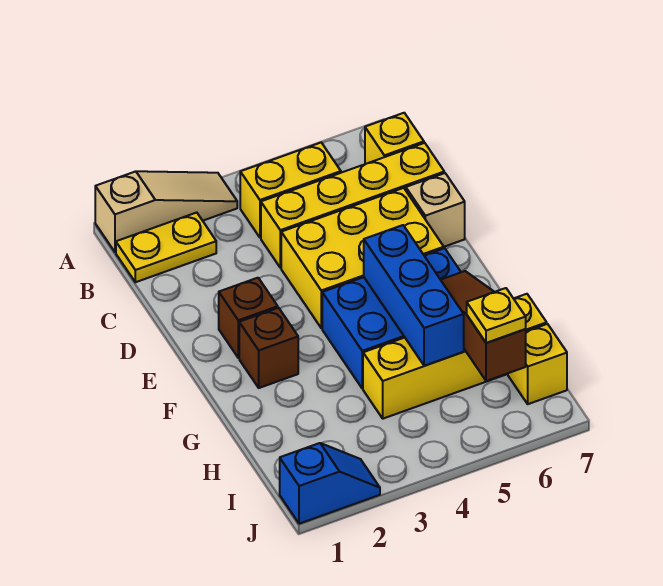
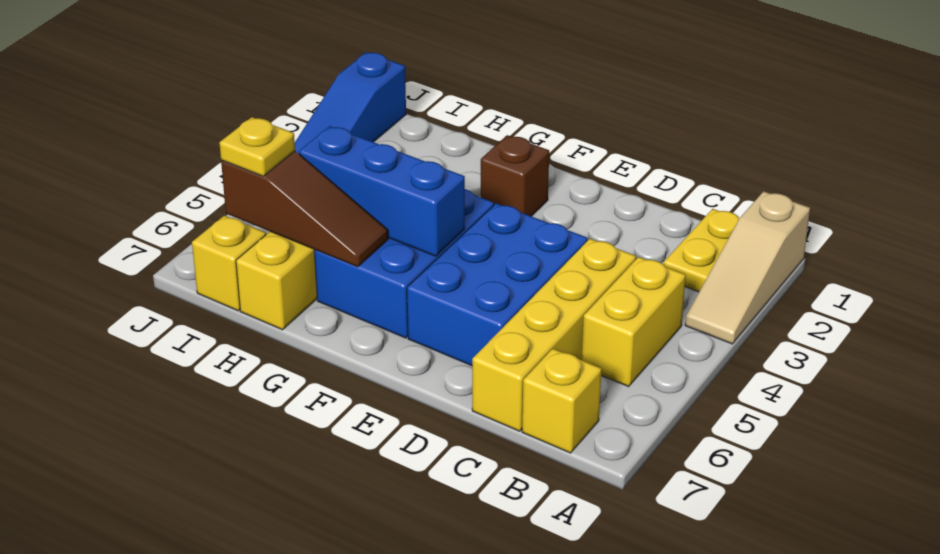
yellow 2x3 brick [281,188,444,328] -> blue 2x3 brick [407,203,588,366]
tan 1x1 brick [406,173,465,247] -> none
brown 1x1 brick [219,278,278,358] -> none
blue 1x2 slope [280,443,380,524] -> blue 1x3 slope [295,52,406,154]

